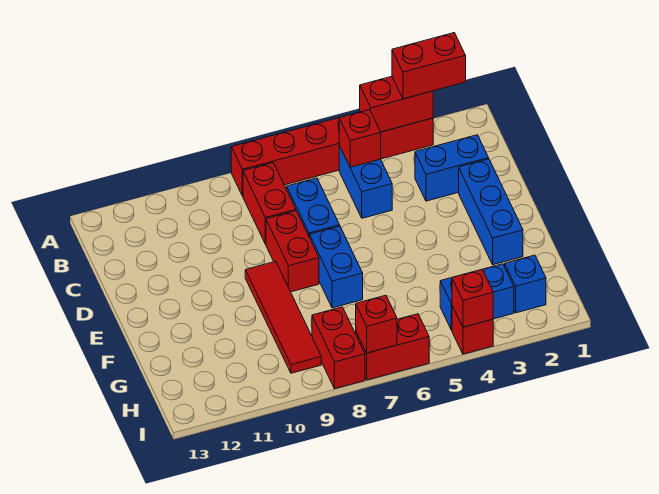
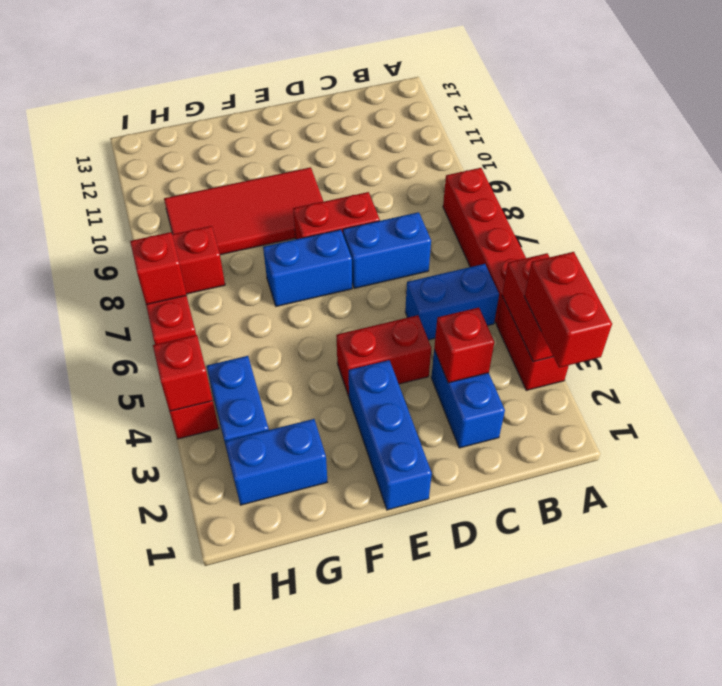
red 1x1 brick [339,110,381,167] -> red 1x1 brick moved to [434,308,494,383]
red 1x2 brick [243,163,296,244] -> red 1x2 brick moved to [336,315,432,396]
blue 1x3 brick [459,159,523,265] -> blue 1x3 brick turned to [349,360,432,510]
red 1x4 tile [245,261,321,373] -> red 2x4 tile [164,167,324,255]
blue 1x1 brick [505,255,546,313] -> blue 1x2 brick [225,419,327,505]

